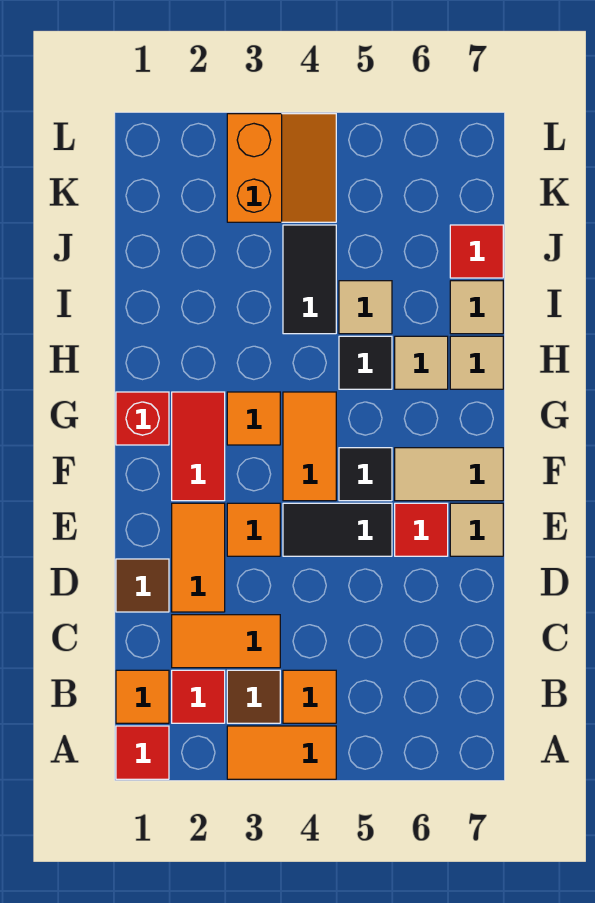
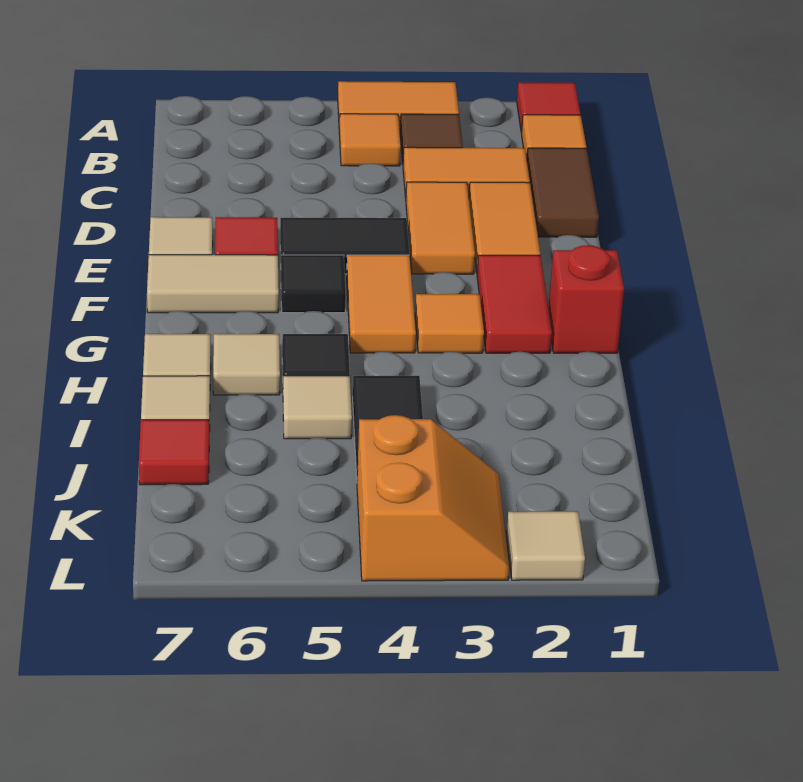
red 1x1 tile [172,670,225,723] -> none
brown 1x1 tile [116,559,169,612] -> brown 1x2 tile [527,148,599,237]
orange 1x1 tile [227,503,280,556] -> orange 1x2 tile [406,182,475,274]
orange 2x2 slope [227,114,336,222] -> orange 2x2 slope turned to [357,415,509,581]
none -> tan 1x1 tile [506,511,585,580]

